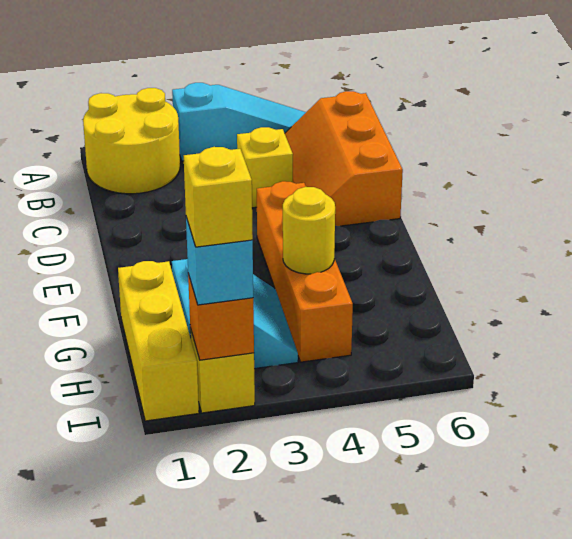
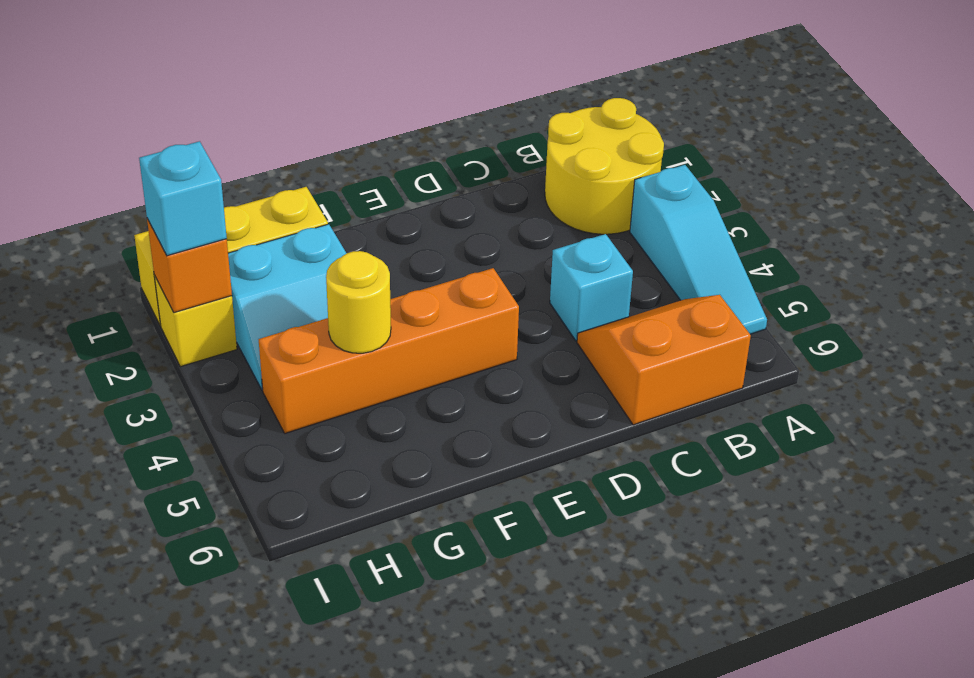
orange 2x3 slope [285,91,403,226] -> orange 2x2 slope [577,295,751,425]
yellow 1x1 brick [237,127,293,208] -> cyan 1x1 brick [550,234,633,341]
yellow 1x1 brick [184,147,253,247] -> none

